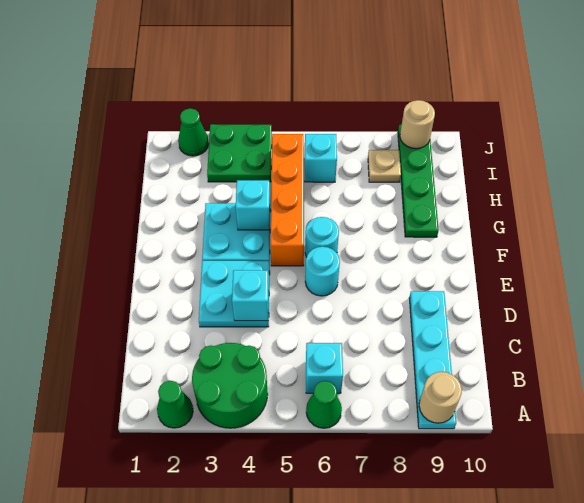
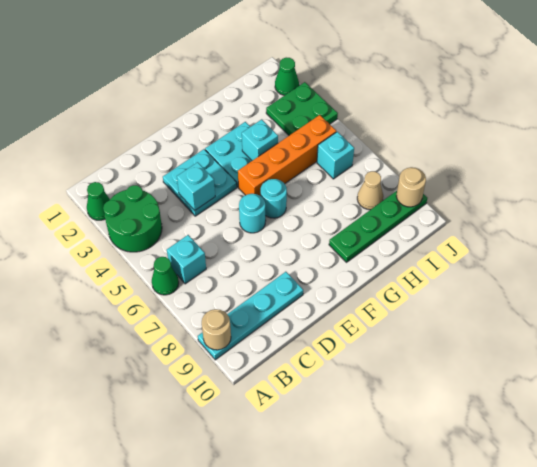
tan 1x1 plate [368,150,401,182] -> tan 1x1 cone [357,171,383,210]

